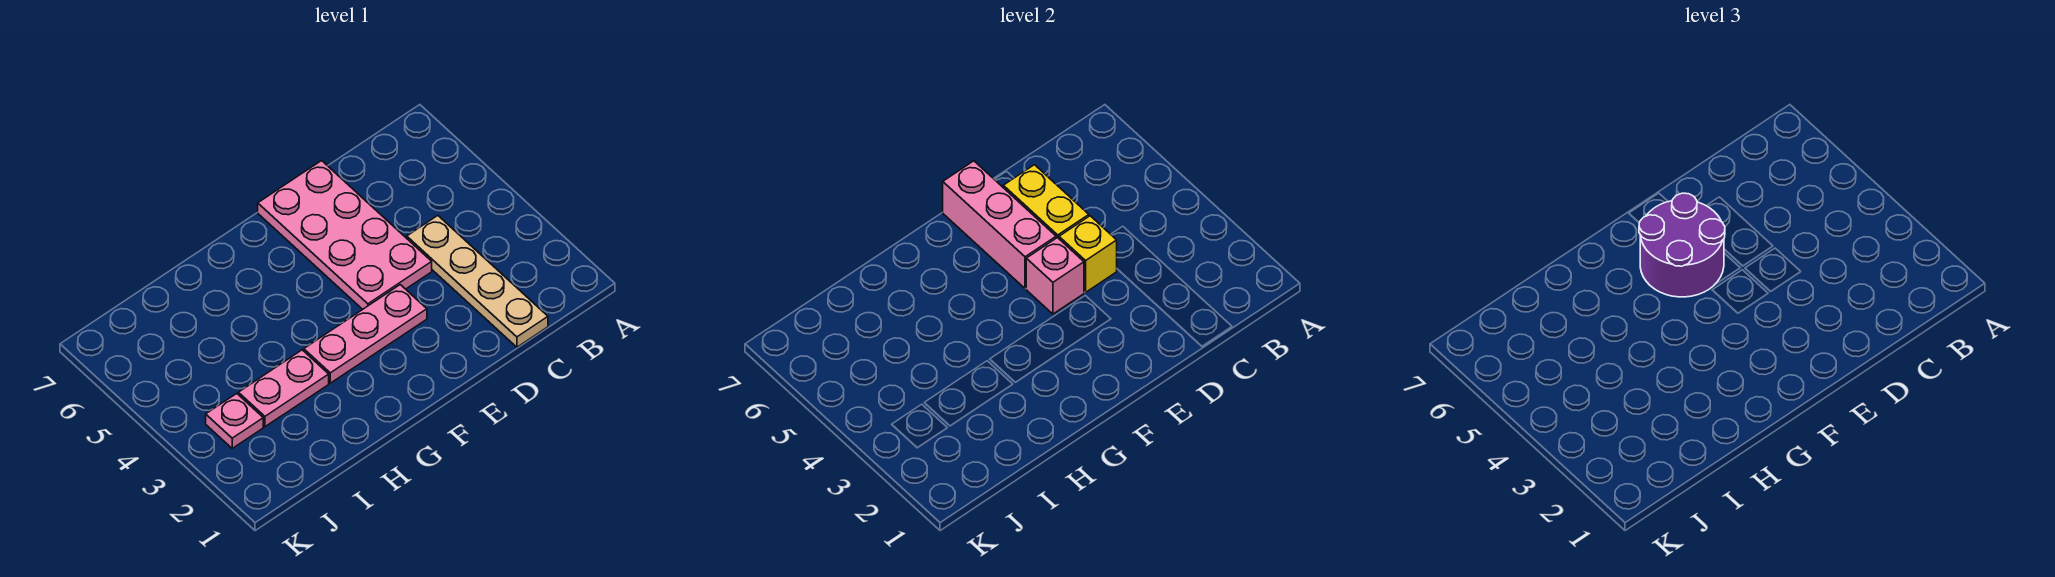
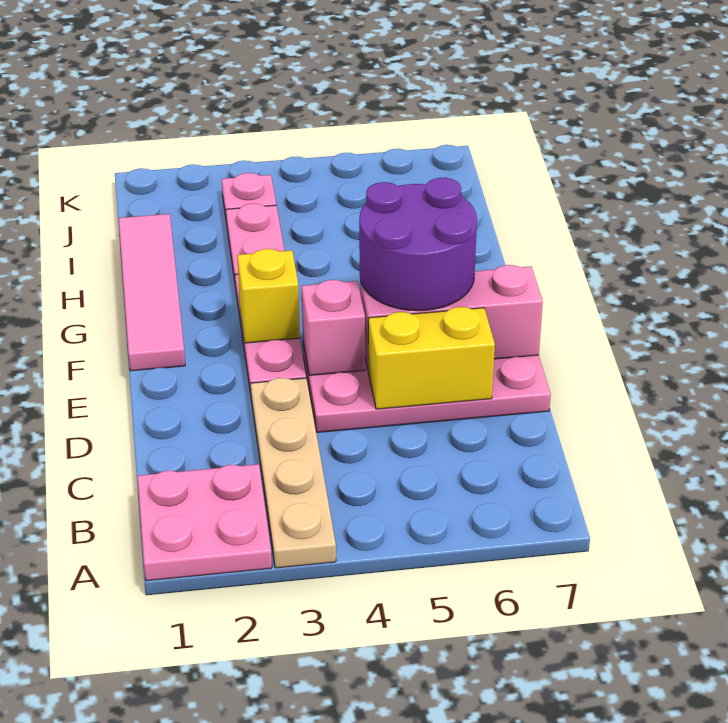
none -> pink 2x2 plate [137,464,272,581]
tan 1x4 plate [407,216,548,347] -> tan 1x4 plate turned to [251,378,336,568]
yellow 1x1 brick [1059,216,1117,292] -> yellow 1x1 brick moved to [237,249,300,343]
none -> pink 1x4 tile [119,214,185,371]

